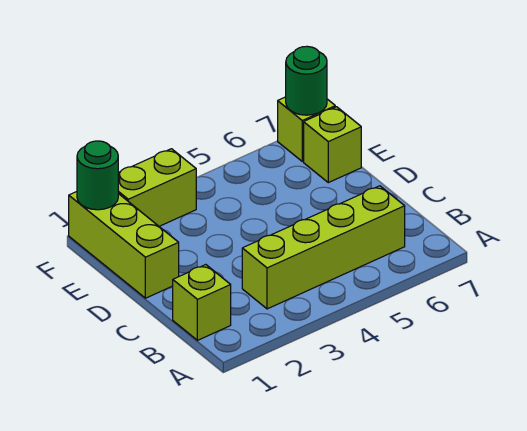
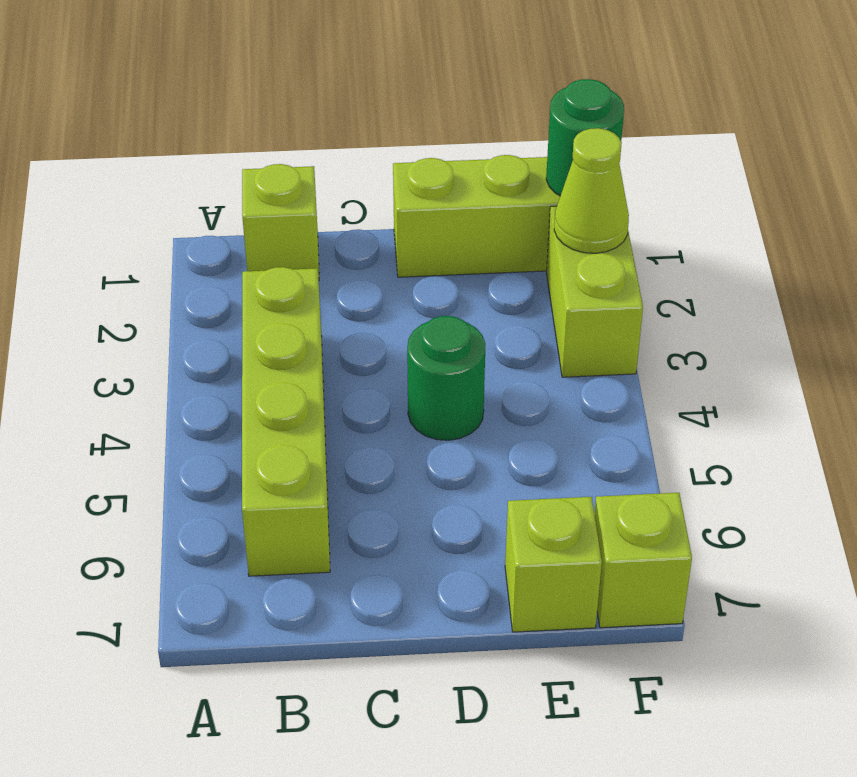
none -> lime 1x1 cone [554,128,629,253]
green 1x1 round brick [286,46,327,115] -> green 1x1 round brick moved to [407,316,485,440]

